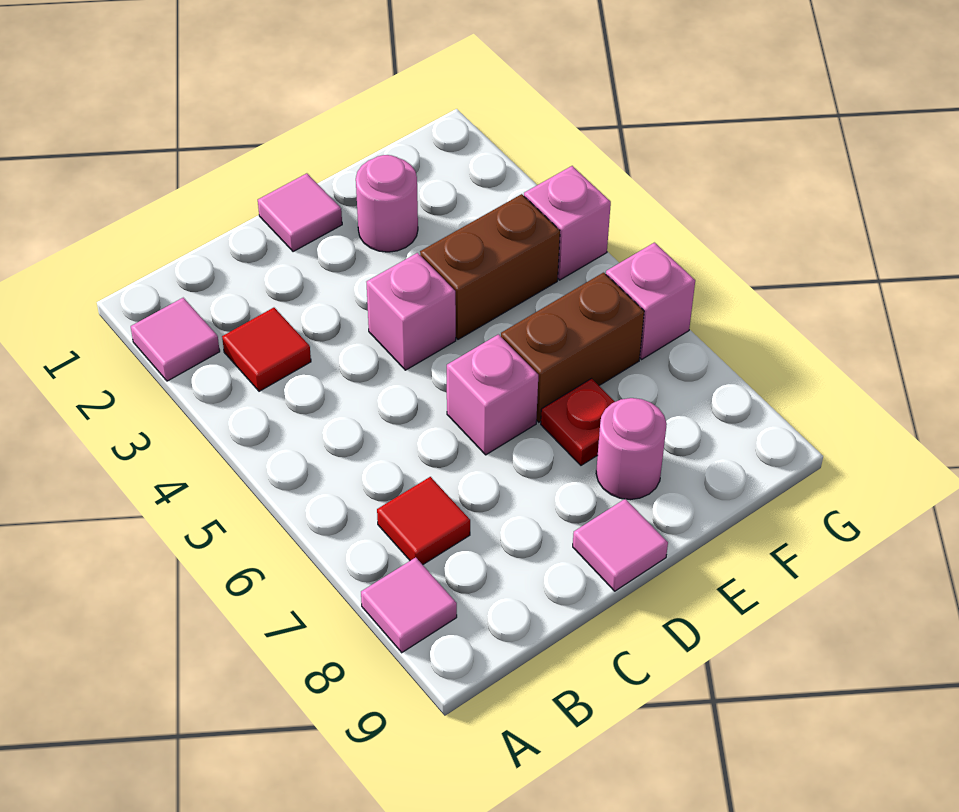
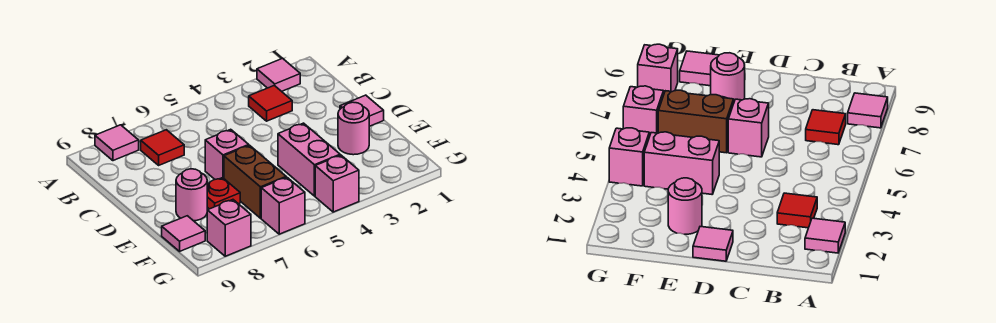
pink 1x1 brick [367,253,456,370] -> pink 1x1 brick moved to [207,200,251,256]
pink 1x1 tile [573,499,668,591] -> pink 1x1 tile moved to [162,216,205,251]
brown 1x2 brick [420,194,560,339] -> pink 1x2 brick [278,123,340,196]

